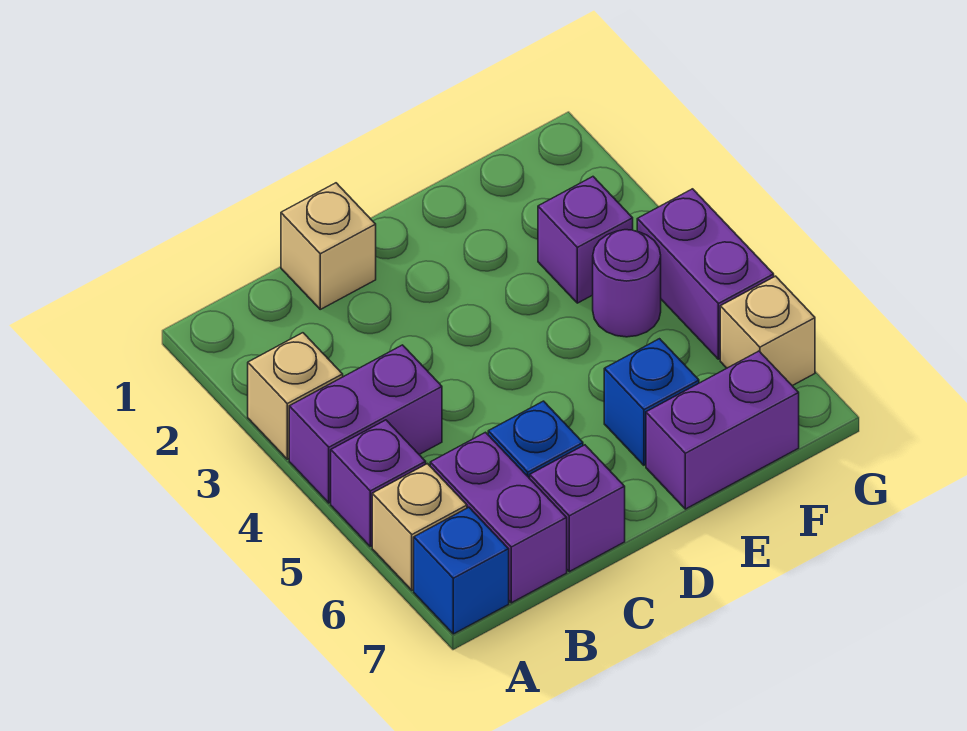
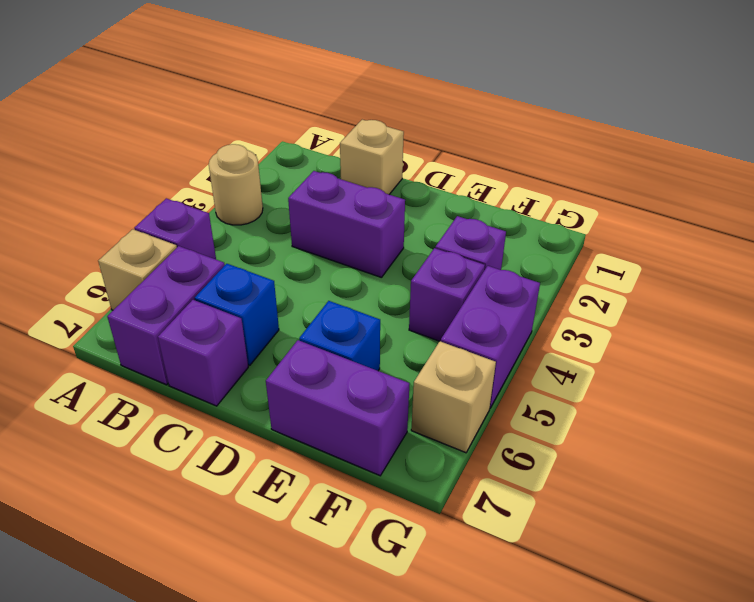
tan 1x1 brick [248,333,343,459] -> tan 1x1 round brick [209,144,263,225]
purple 1x2 brick [289,345,442,503] -> purple 1x2 brick moved to [288,171,405,278]
blue 1x1 brick [414,507,509,634] -> none
purple 1x1 round brick [593,230,661,337] -> purple 1x1 brick [409,248,485,341]

